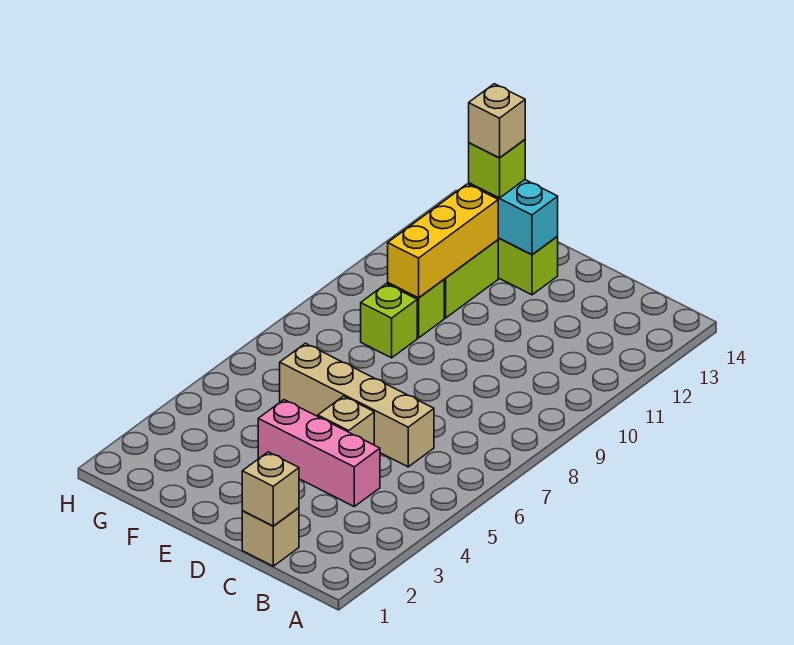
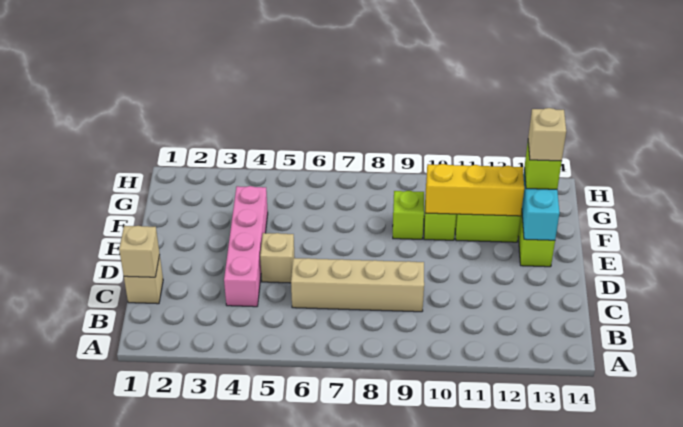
pink 1x3 brick [258,400,380,506] -> pink 1x4 brick [224,186,268,307]
tan 1x4 brick [280,343,434,467] -> tan 1x4 brick turned to [291,258,424,312]

